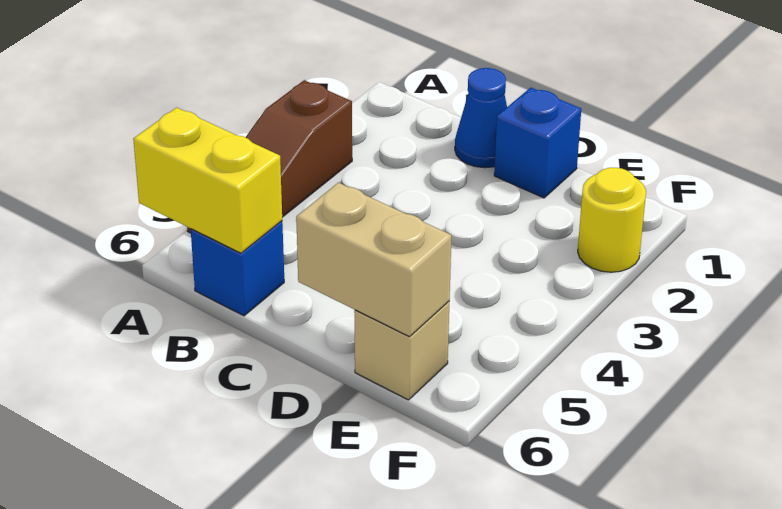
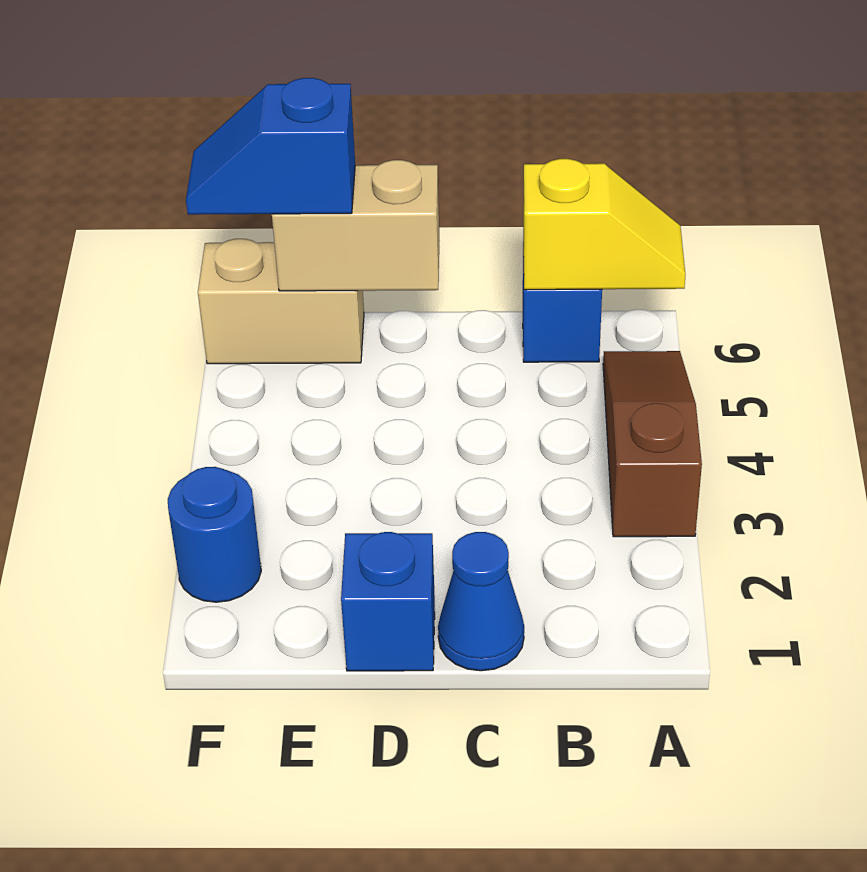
yellow 1x2 brick [133,108,282,253] -> yellow 1x2 slope [523,159,686,290]
tan 1x1 brick [354,301,449,400] -> tan 1x2 brick [198,239,364,364]
none -> blue 1x2 slope [186,78,355,215]
yellow 1x1 round brick [578,168,646,272] -> blue 1x1 round brick [168,467,261,602]

